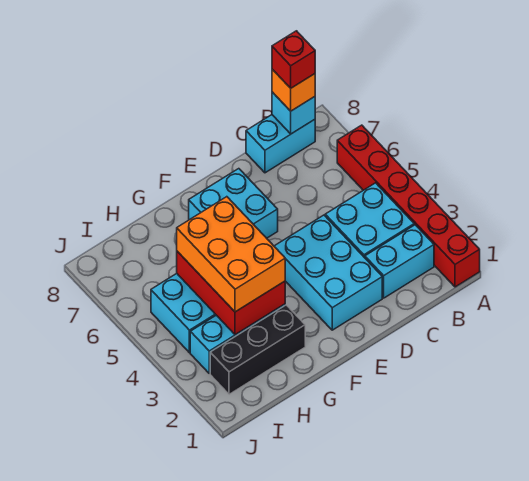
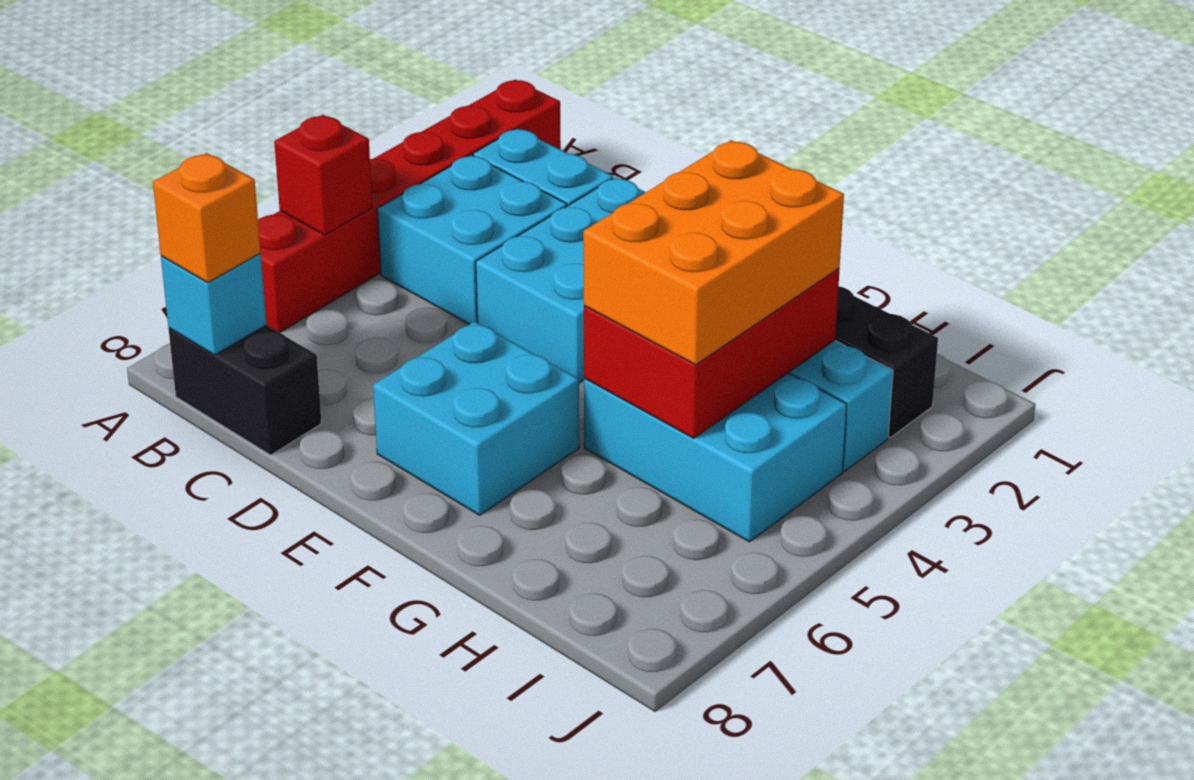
cyan 1x2 brick [246,115,315,173] -> black 1x2 brick [169,325,322,455]
red 1x1 brick [272,31,315,88] -> red 1x1 brick moved to [274,115,373,235]

